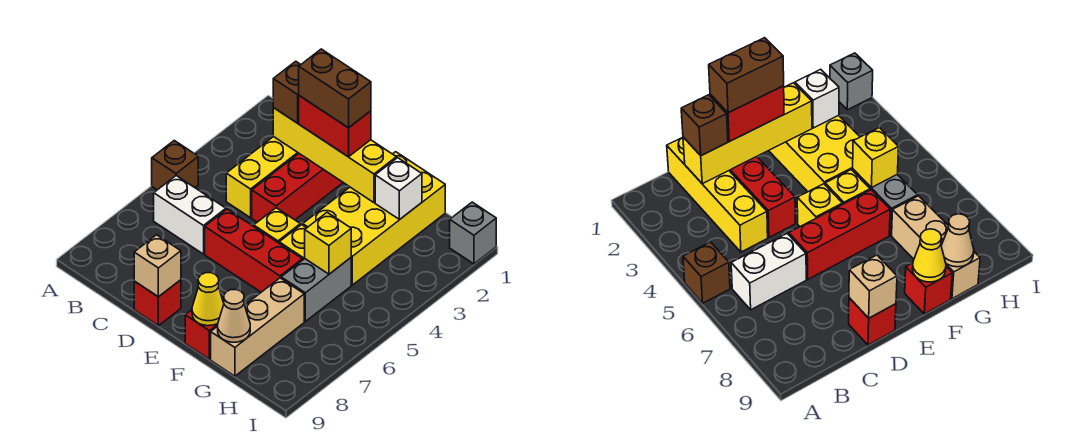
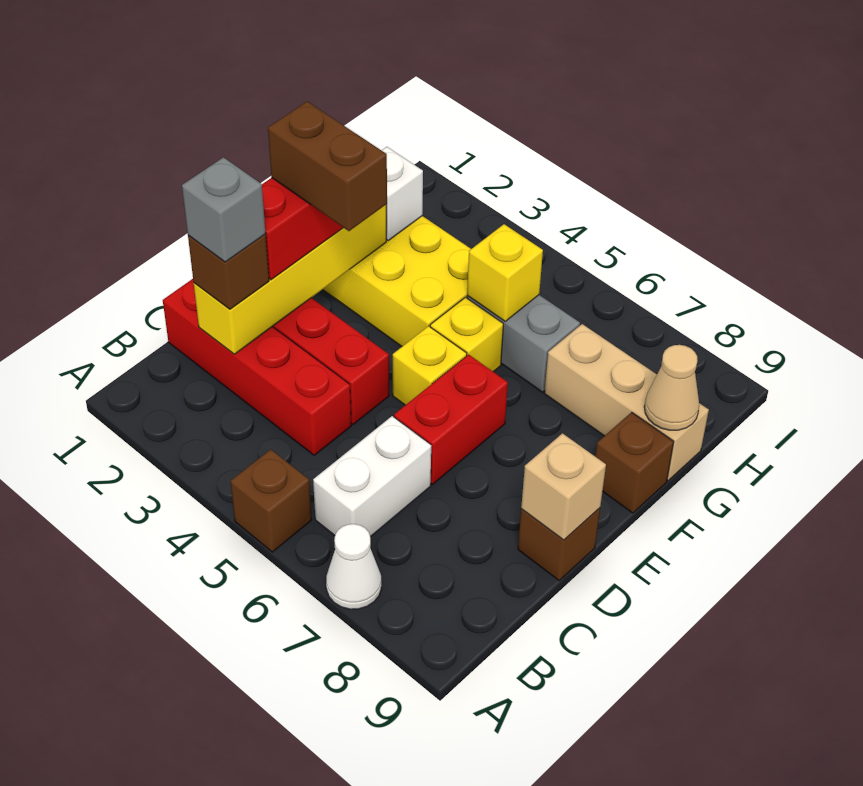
none -> white 1x1 cone [326,524,381,609]
yellow 1x4 brick [226,136,299,218] -> red 1x4 brick [163,279,351,455]
brown 1x2 brick [299,49,371,128] -> brown 1x2 brick turned to [268,101,387,231]
red 1x3 brick [205,209,302,292] -> red 1x2 brick [394,354,508,484]
red 1x1 brick [134,280,181,326] -> brown 1x1 brick [518,508,600,581]
red 1x1 brick [185,310,218,359] -> brown 1x1 brick [595,412,674,513]
yellow 1x1 cone [192,273,224,326] -> none
grey 1x1 brick [450,202,496,264] -> grey 1x1 brick moved to [182,157,266,262]

